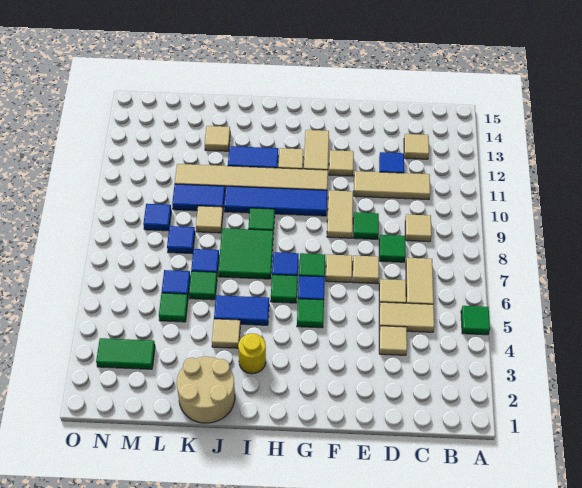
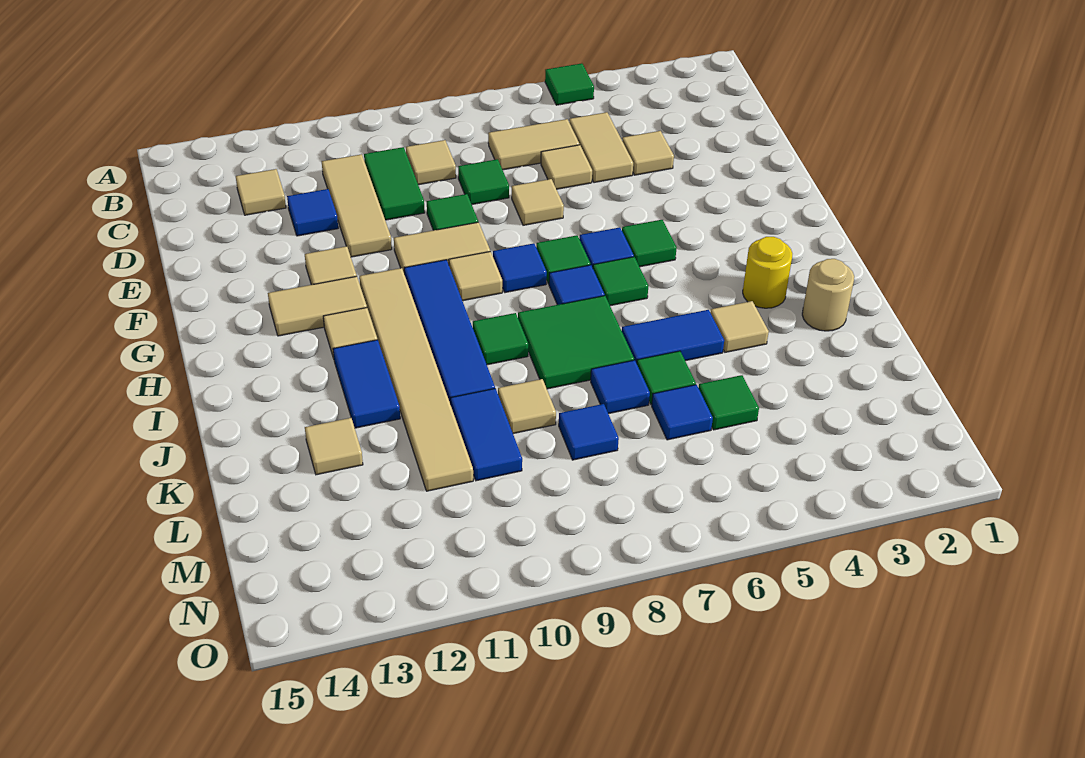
tan 1x1 tile [326,254,352,282] -> tan 1x1 tile moved to [449,251,502,301]
blue 1x2 tile [214,295,269,325] -> blue 1x2 tile turned to [622,310,724,363]
tan 2x2 round brick [177,357,235,423] -> tan 1x1 round brick [802,259,854,331]
green 1x2 tile [96,338,155,369] -> green 1x2 tile moved to [364,147,425,220]
blue 1x1 tile [143,204,171,231] -> blue 1x1 tile moved to [493,243,547,293]

